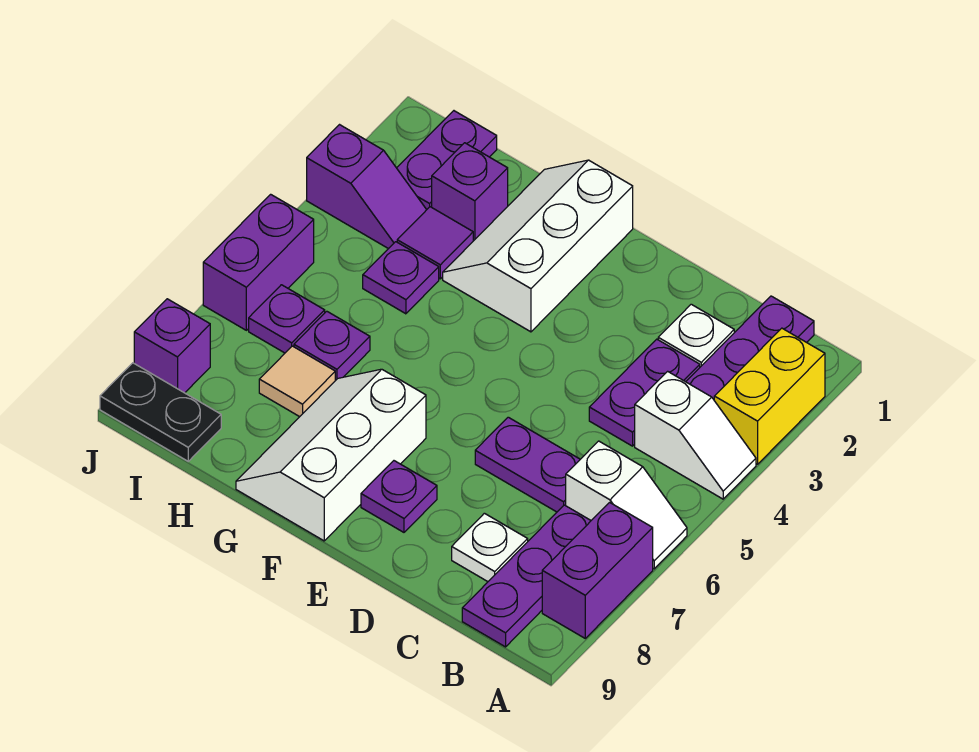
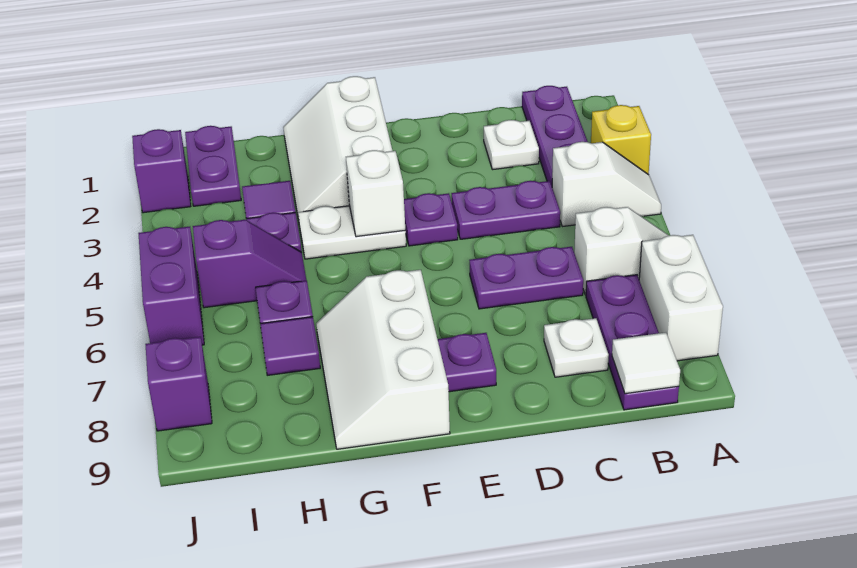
yellow 1x2 brick [714,328,825,464] -> yellow 1x1 brick [591,105,651,175]
purple 1x2 brick [542,502,653,638] -> white 1x2 brick [639,235,723,361]
none -> white 1x1 tile [612,333,680,394]
purple 1x2 plate [589,339,700,446] -> purple 1x2 plate turned to [452,181,560,239]
none -> white 1x2 plate [298,206,406,259]
none -> white 1x1 brick [346,150,405,237]
purple 1x1 brick [432,143,508,241] -> purple 1x1 brick moved to [132,129,191,213]
tan 1x1 tile [259,346,335,417] -> purple 1x1 tile [260,317,320,375]
purple 1x2 slope [307,125,427,249] -> purple 1x2 slope moved to [193,220,306,308]
purple 1x1 plate [249,285,325,353] -> purple 1x1 plate moved to [404,193,458,246]
black 1x2 plate [100,363,221,461] -> none

